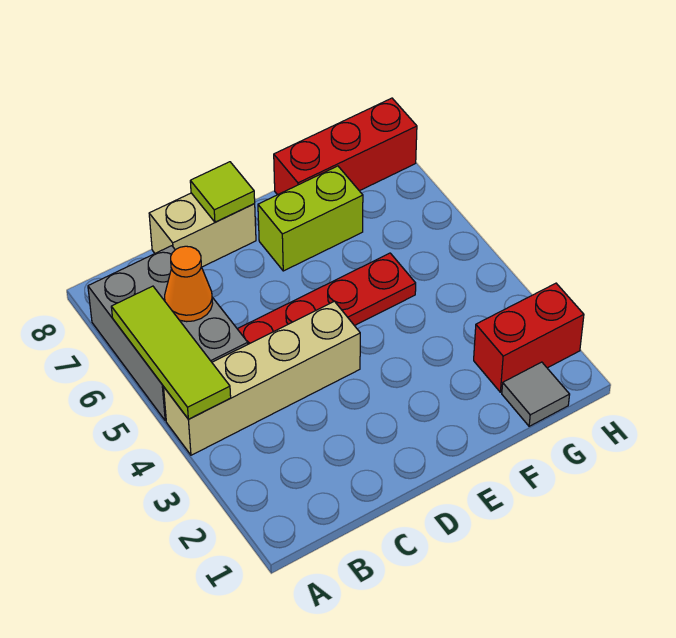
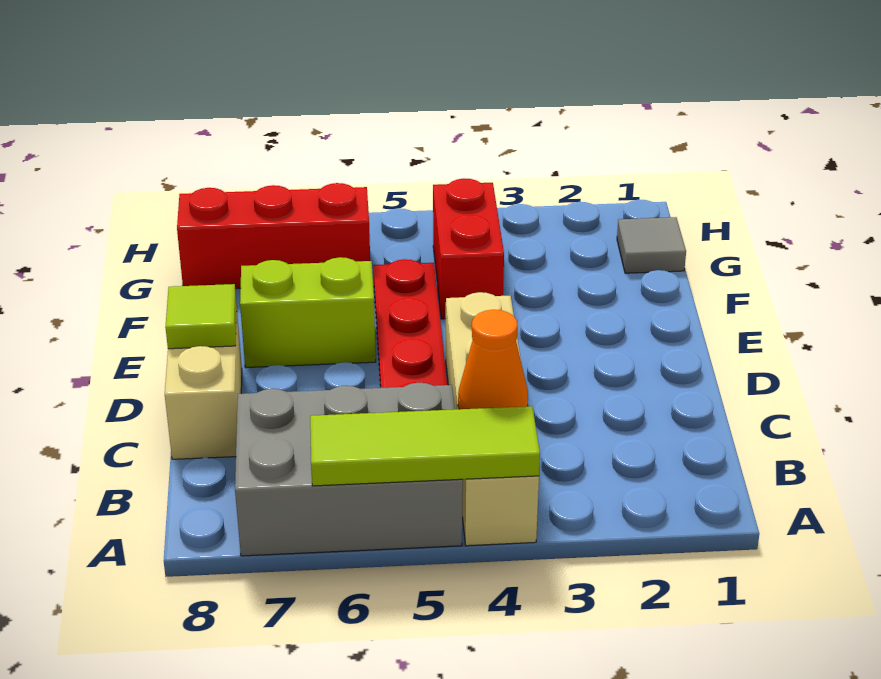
orange 1x1 cone [165,246,213,322] -> orange 1x1 cone moved to [458,310,528,409]
lime 1x2 brick [258,166,363,271] -> lime 1x2 brick turned to [240,257,376,368]
red 1x3 brick [274,98,417,195] -> red 1x3 brick turned to [177,183,370,288]
red 1x2 brick [474,283,584,392] -> red 1x2 brick moved to [433,179,504,319]

